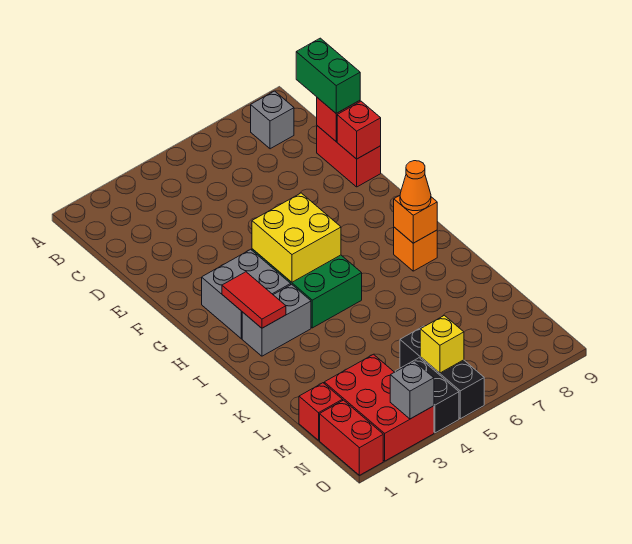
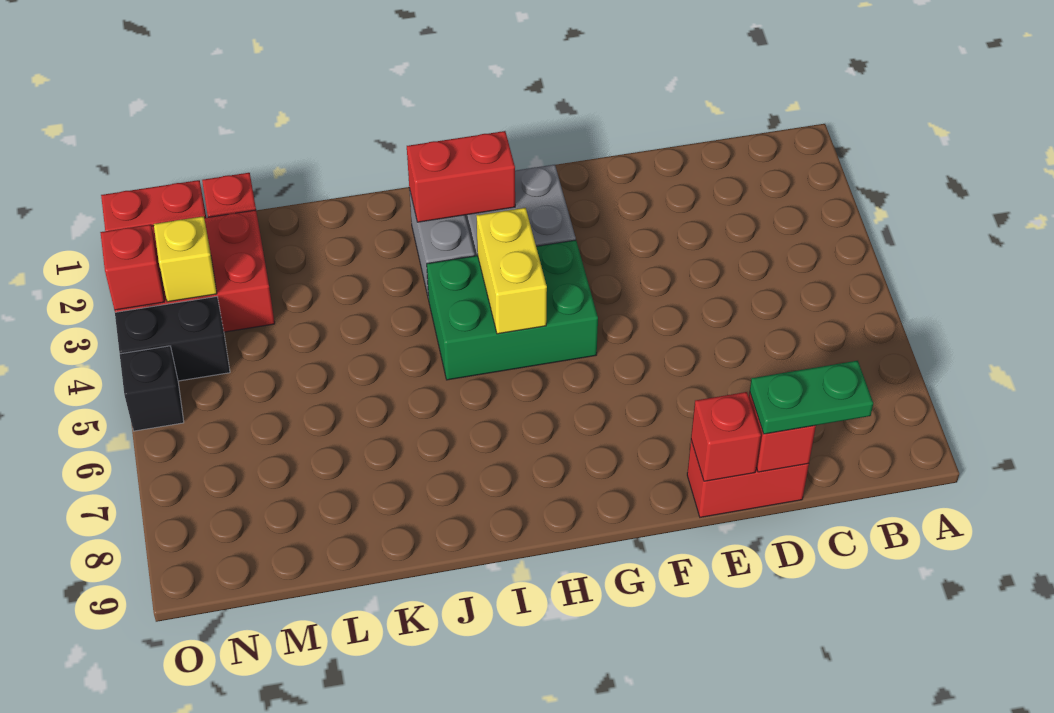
grey 1x1 brick [251,91,294,149] -> none
green 1x2 brick [296,38,360,113] -> green 1x2 plate [750,361,873,434]
yellow 2x2 brick [252,193,341,282] -> yellow 1x2 brick [477,208,547,334]
red 1x2 tile [222,272,286,328] -> red 1x2 brick [407,131,515,222]
orange 1x1 brick [394,227,437,271] -> none
orange 1x1 brick [394,196,437,243] -> none
orange 1x1 cone [400,161,431,211] -> none
black 1x3 brick [400,326,484,419] -> black 1x1 brick [120,346,184,431]
yellow 1x1 brick [420,315,464,373] -> yellow 1x1 brick moved to [154,216,217,302]
grey 1x1 brick [390,361,434,419] -> red 1x1 brick [100,224,164,310]

